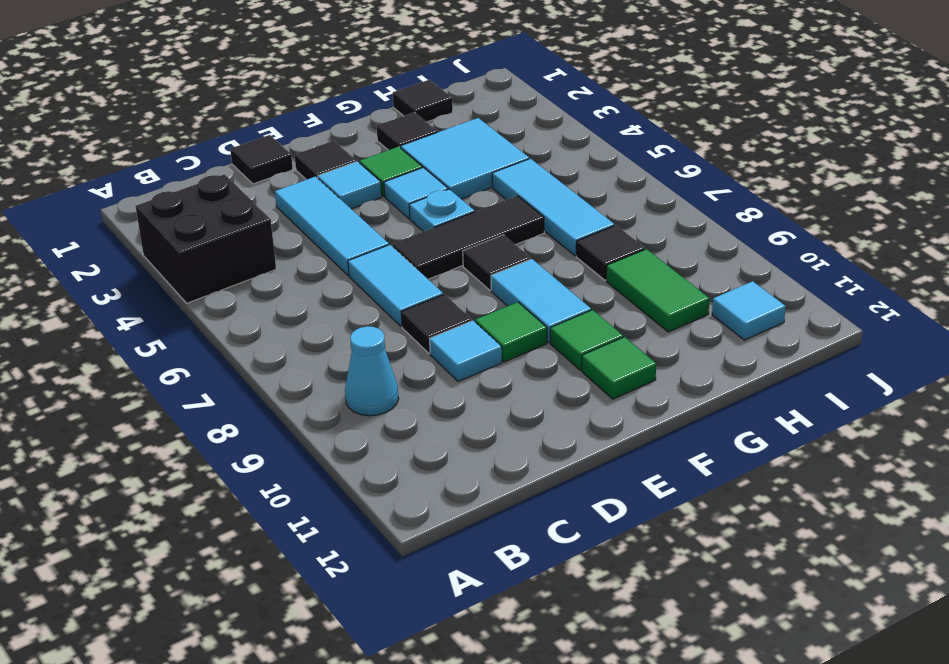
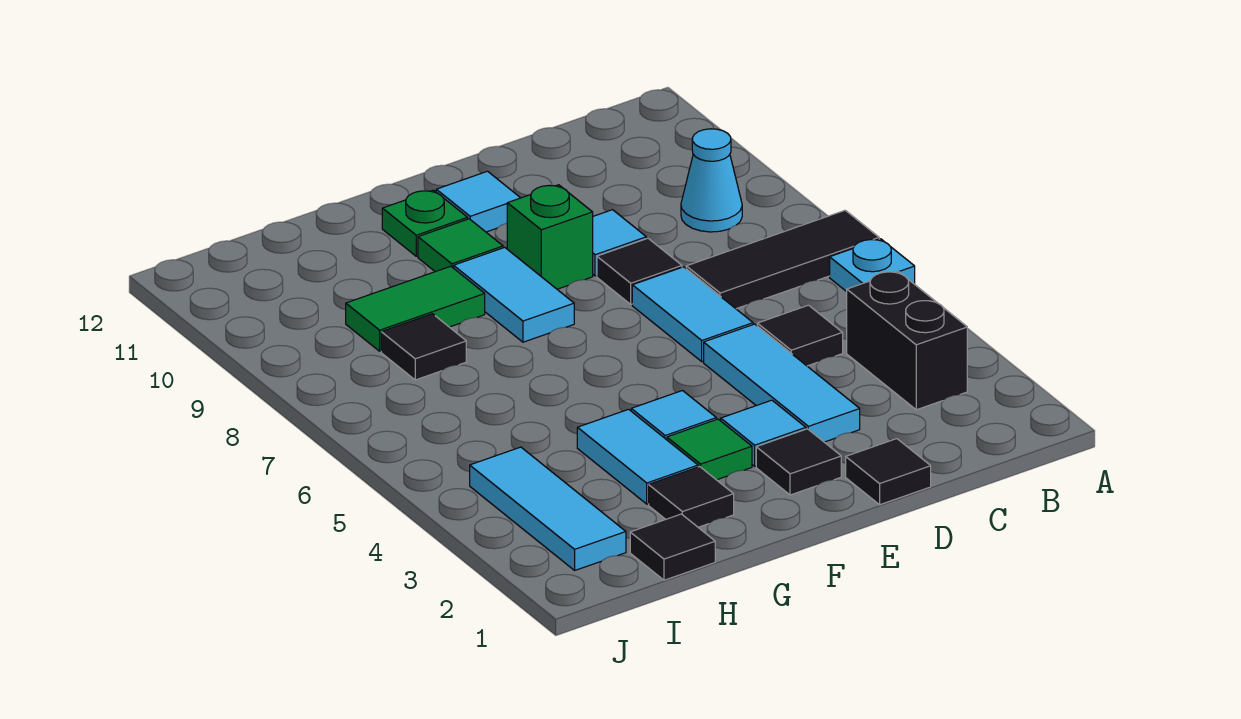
black 2x2 brick [135,174,276,303] -> black 1x2 brick [847,271,967,410]
black 1x3 tile [392,196,544,279] -> black 1x3 tile moved to [686,210,879,309]
green 1x1 tile [475,302,547,362] -> green 1x1 brick [507,185,593,289]
cyan 1x1 plate [409,189,475,232] -> cyan 1x1 plate moved to [830,239,915,292]
black 1x1 tile [463,235,531,290] -> black 1x1 tile moved to [757,305,843,366]
green 1x1 tile [582,337,656,399] -> green 1x1 plate [382,190,468,256]
cyan 2x2 tile [401,118,529,199] -> cyan 1x2 tile [577,409,698,504]
cyan 1x3 tile [492,159,615,256] -> cyan 1x3 tile moved to [470,447,626,570]
green 1x2 tile [606,249,709,332] -> green 1x2 tile turned to [346,266,485,351]
cyan 1x1 tile [712,281,786,340] -> cyan 1x1 tile moved to [436,171,520,232]

